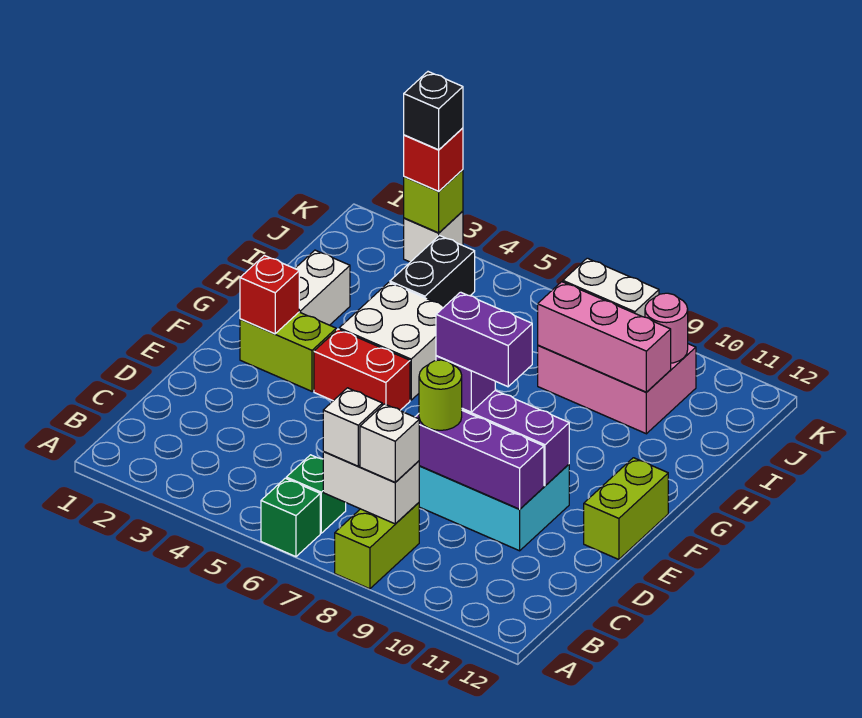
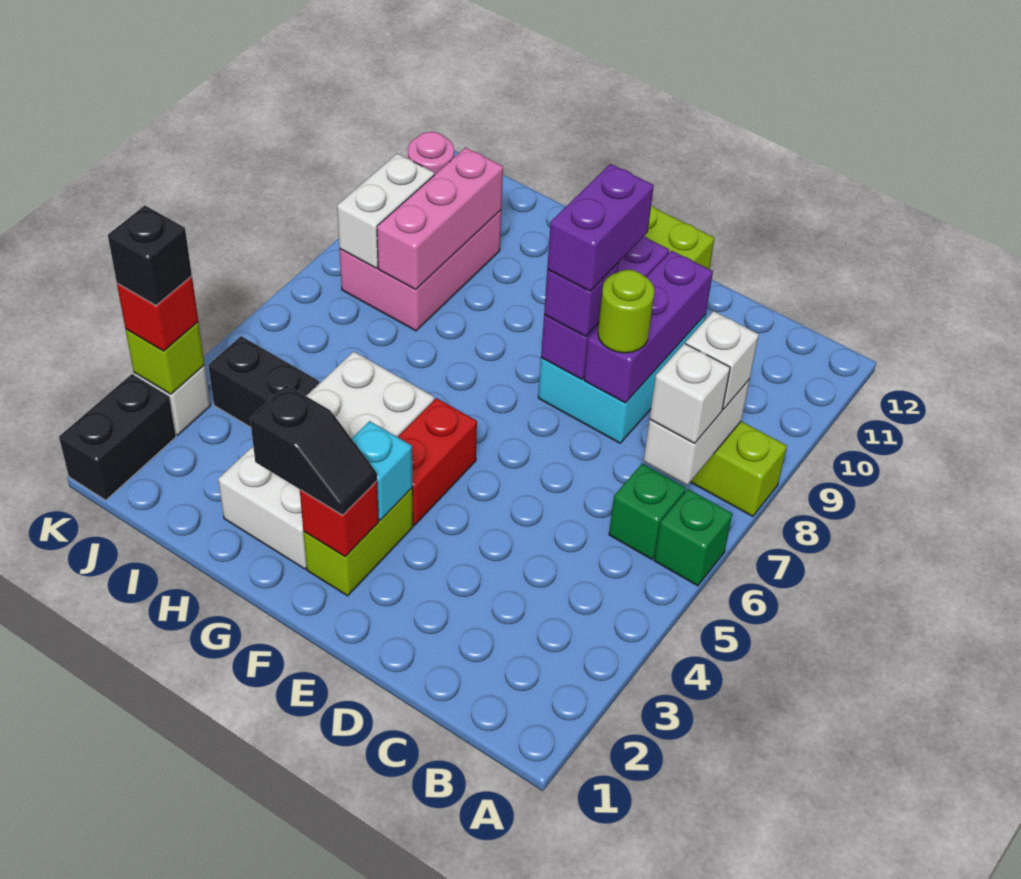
none -> black 1x2 slope [250,385,377,515]
none -> cyan 1x1 brick [352,421,413,520]
none -> black 1x2 brick [59,374,176,500]

